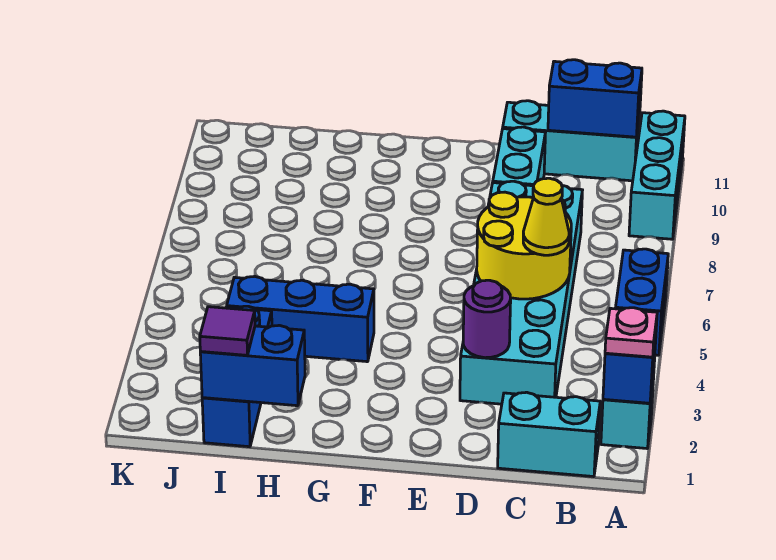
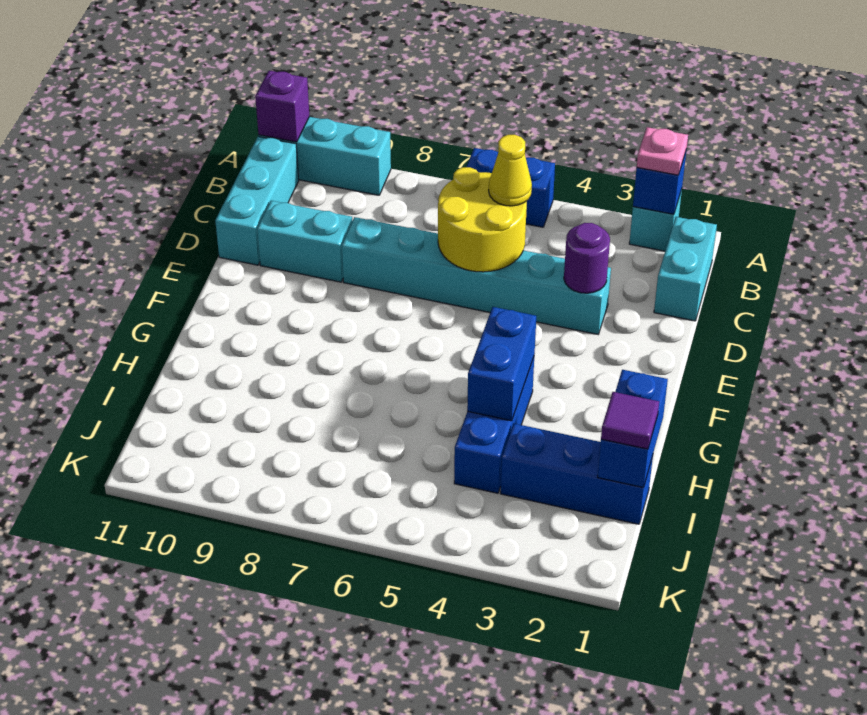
none -> purple 1x1 brick [255,71,309,142]
blue 1x2 brick [548,60,642,137] -> blue 1x2 brick moved to [467,307,536,421]
cyan 2x6 brick [460,181,582,404] -> cyan 1x6 brick [342,217,611,334]

